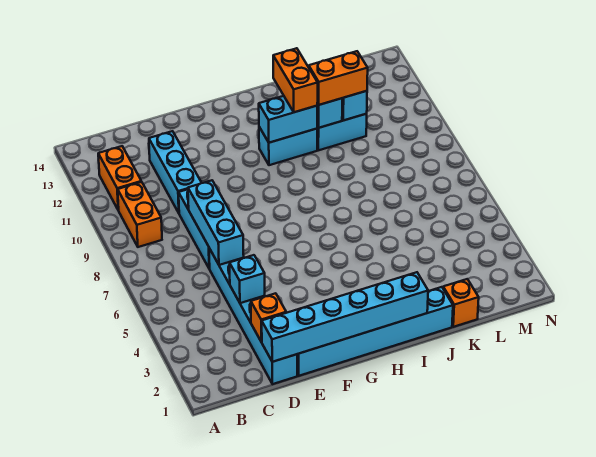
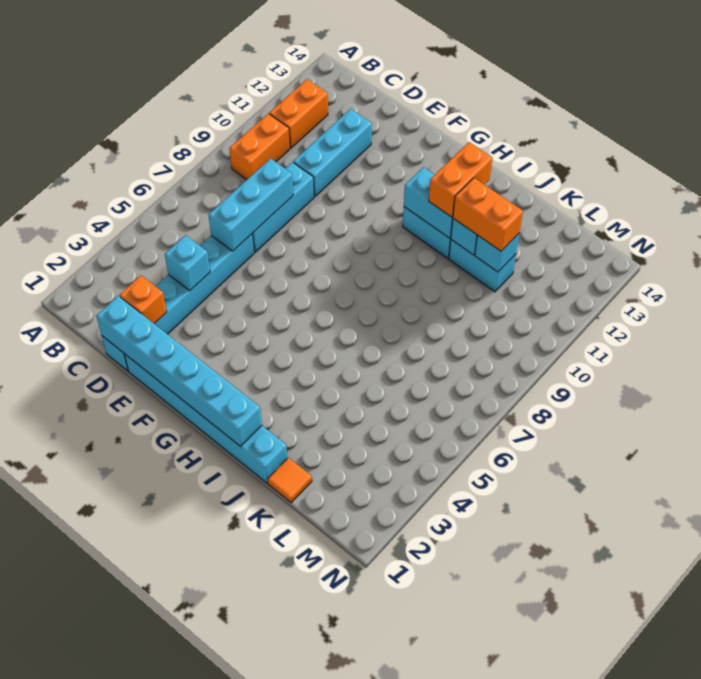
orange 1x1 brick [443,279,479,327] -> orange 1x1 tile [268,458,312,503]

